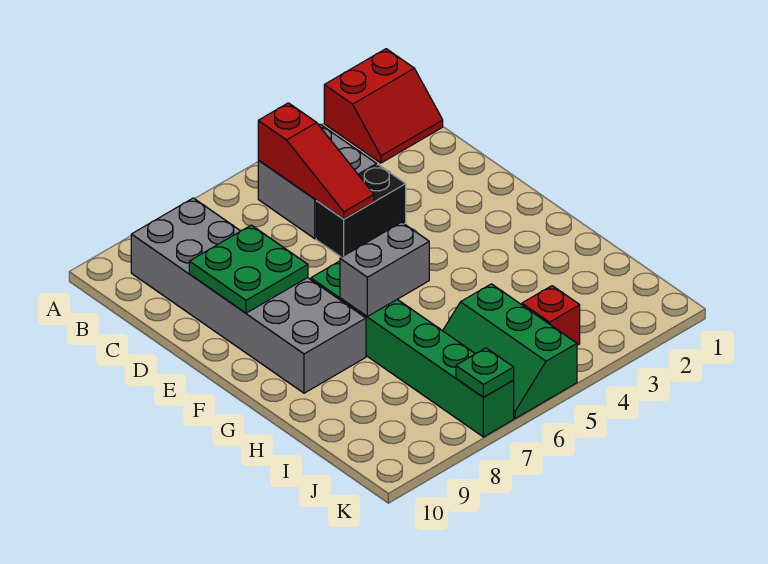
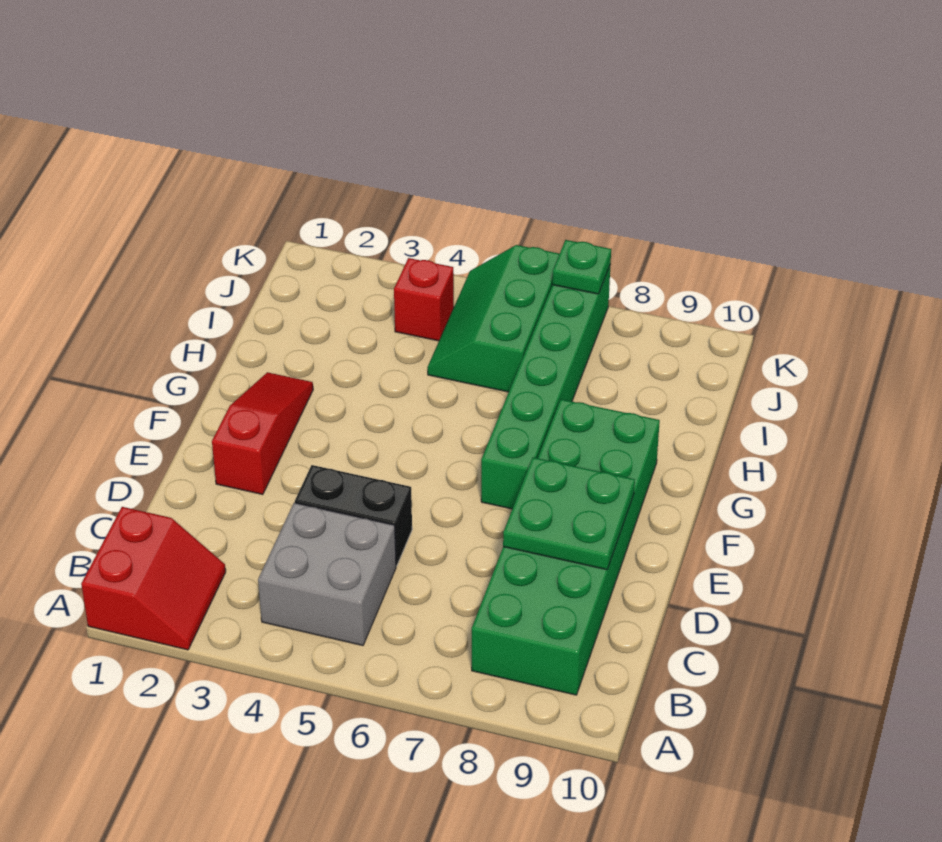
red 2x2 slope [324,49,443,163] -> red 2x2 slope turned to [81,507,226,650]
red 1x3 slope [258,103,374,219] -> red 1x3 slope moved to [212,372,313,495]
grey 2x6 brick [131,198,366,393] -> green 2x6 brick [472,399,660,695]
grey 1x2 brick [340,222,429,317] -> none
green 2x3 slope [443,284,577,418] -> green 2x3 slope turned to [428,245,559,392]

